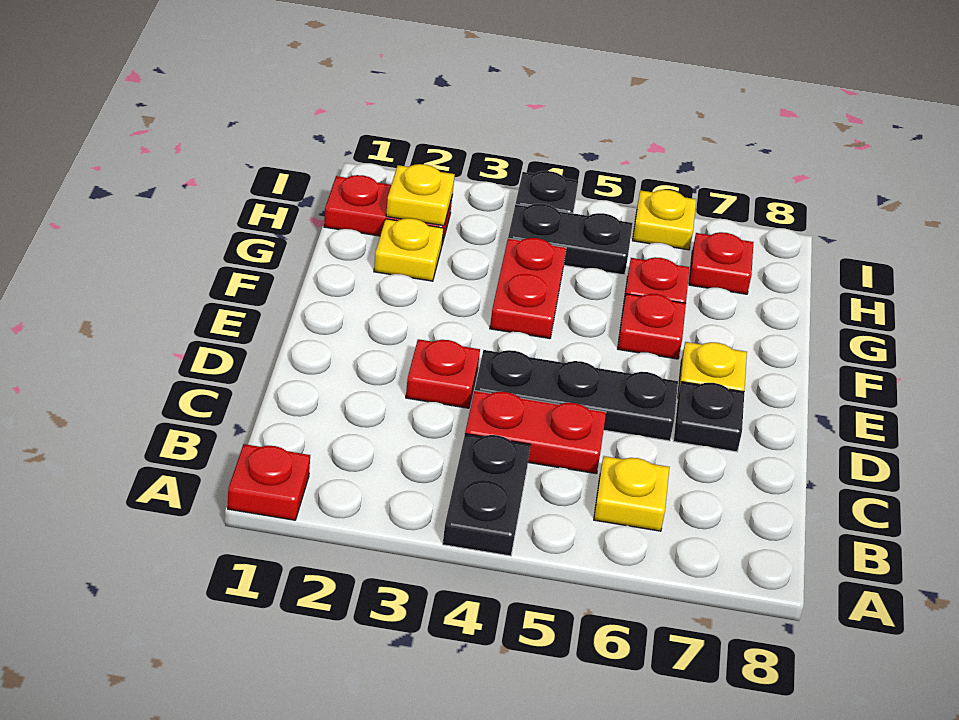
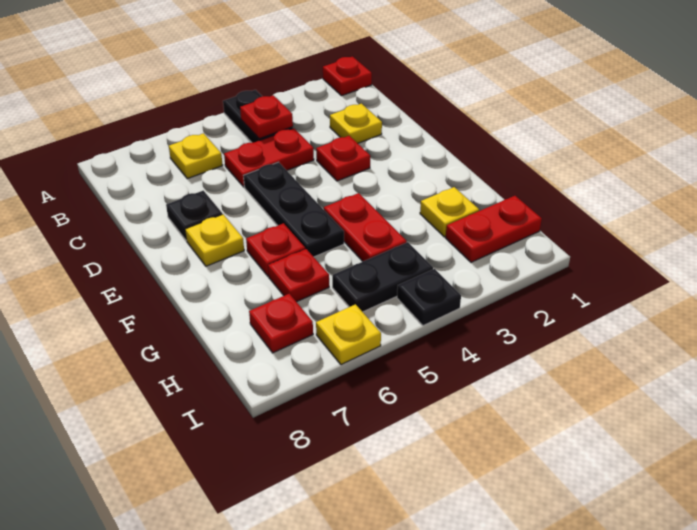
none -> red 1x1 plate [240,95,293,139]
black 1x3 plate [475,350,678,441] -> black 1x3 plate turned to [244,162,344,257]
yellow 1x1 plate [386,164,455,226] -> yellow 1x1 plate moved to [330,104,382,143]

